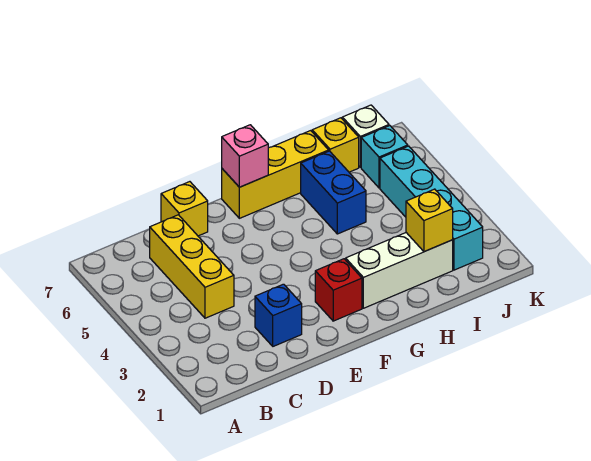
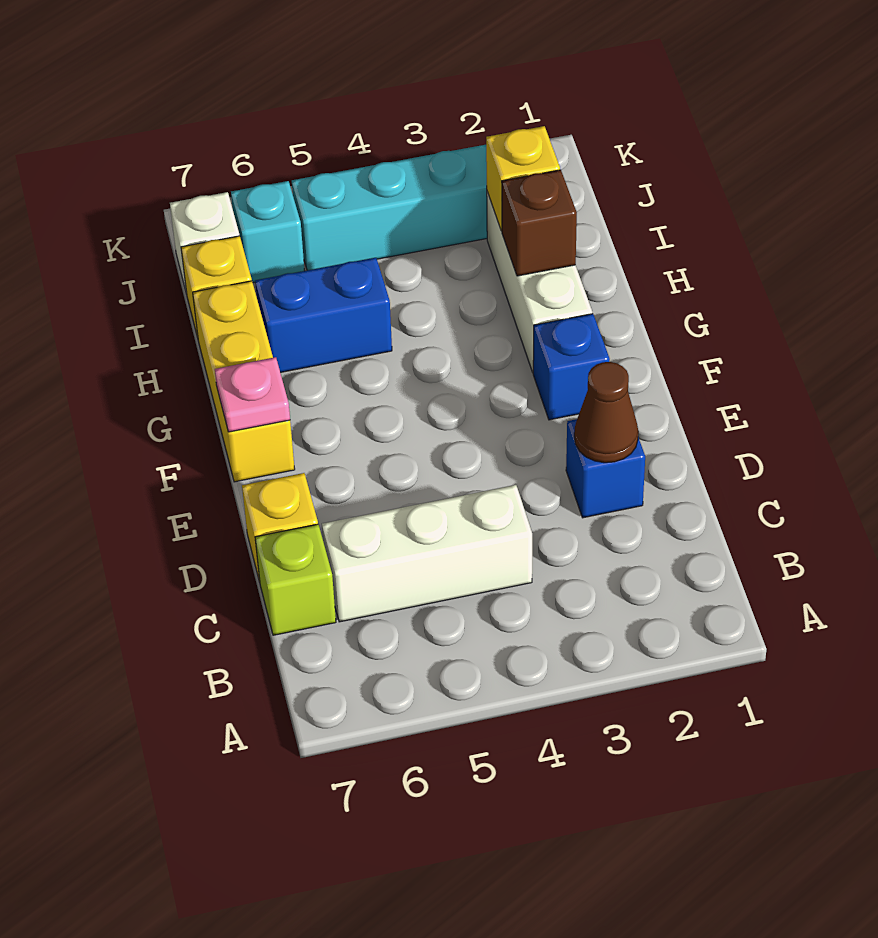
yellow 1x3 brick [150,215,234,318] -> white 1x3 brick [322,485,532,622]
none -> lime 1x1 brick [255,524,336,635]
none -> brown 1x1 cone [574,362,638,463]
red 1x1 brick [315,259,362,321] -> blue 1x1 brick [533,314,610,420]
pink 1x1 brick [222,125,268,187] -> pink 1x1 plate [215,357,290,432]
none -> brown 1x1 brick [502,170,577,276]

